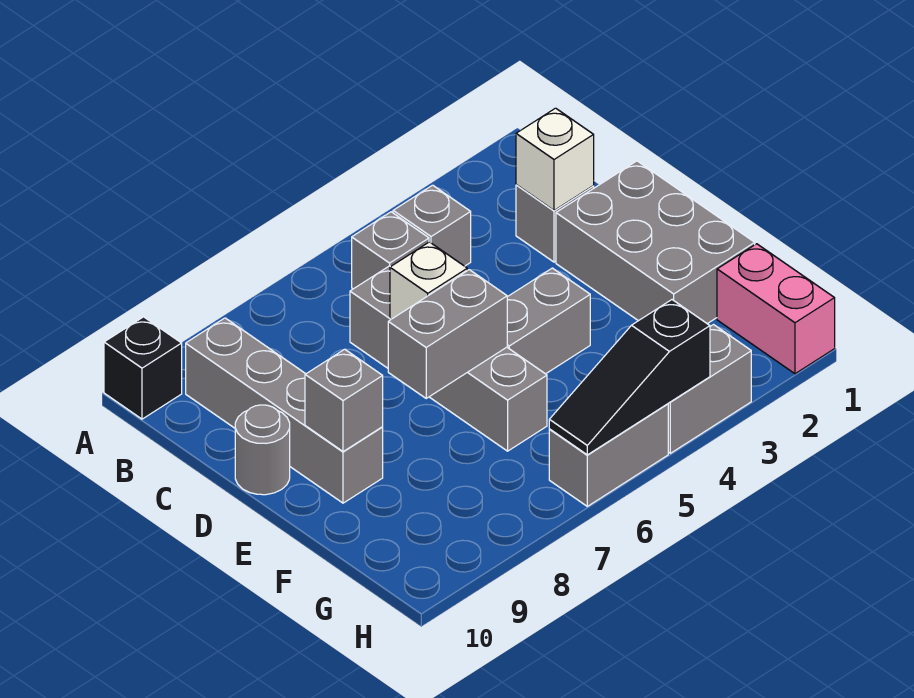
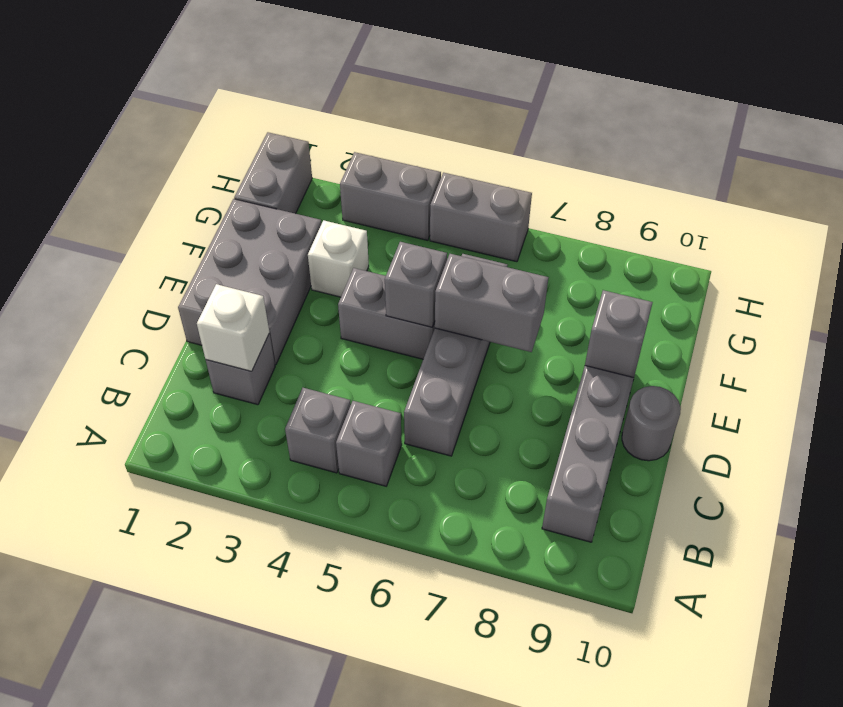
black 1x1 brick [104,317,182,419] -> none
white 1x1 brick [390,242,467,319] -> white 1x1 brick moved to [308,220,369,297]
none -> grey 1x1 brick [385,242,447,327]
pink 1x2 brick [717,244,835,374] -> grey 1x2 brick [234,132,312,214]
black 1x3 slope [549,300,710,455] -> none

